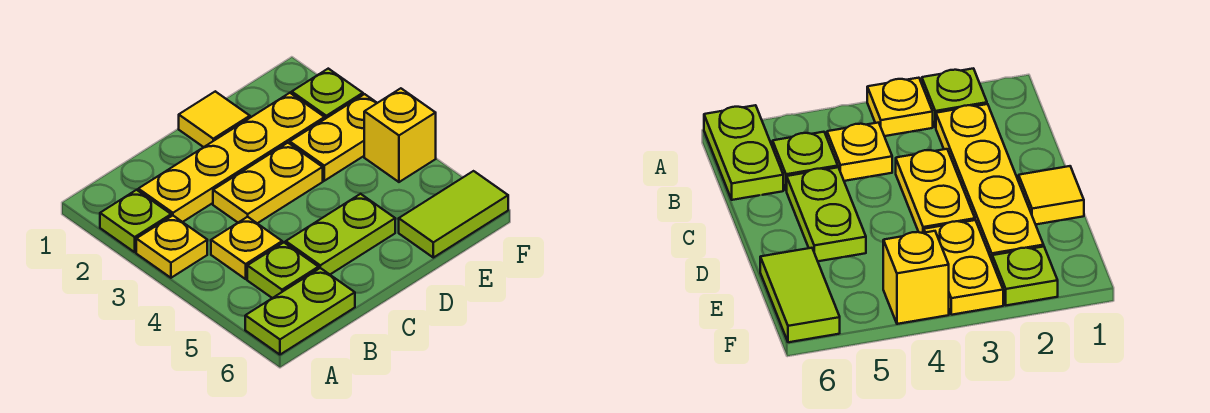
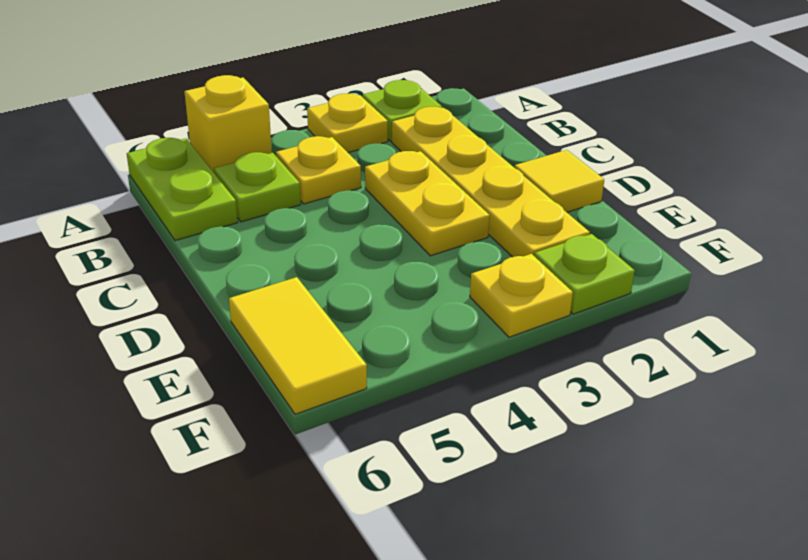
lime 1x2 plate [286,194,395,274] -> none
yellow 1x2 plate [290,94,377,181] -> yellow 1x1 plate [470,254,573,337]
lime 1x2 tile [399,171,508,258] -> yellow 1x2 tile [229,277,367,414]
yellow 1x1 brick [364,88,436,182] -> yellow 1x1 brick moved to [184,75,272,172]

